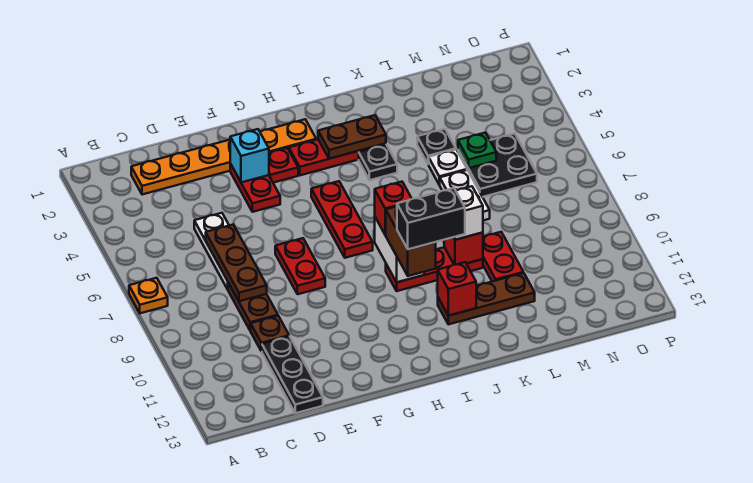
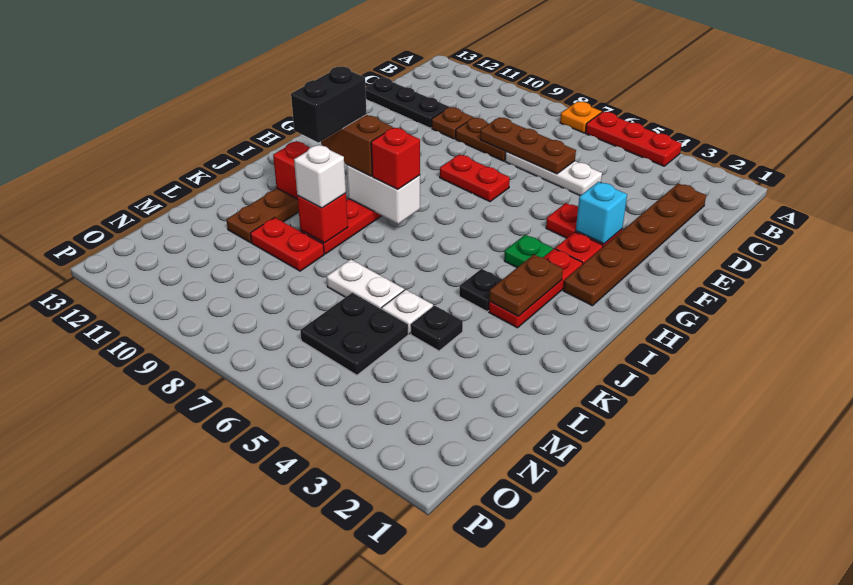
orange 1x6 plate [131,119,316,195] -> brown 1x6 plate [563,183,706,306]
red 1x3 plate [311,181,373,258] -> red 1x3 plate moved to [585,112,682,166]
green 1x1 plate [458,133,496,168] -> green 1x1 plate moved to [504,235,553,267]

